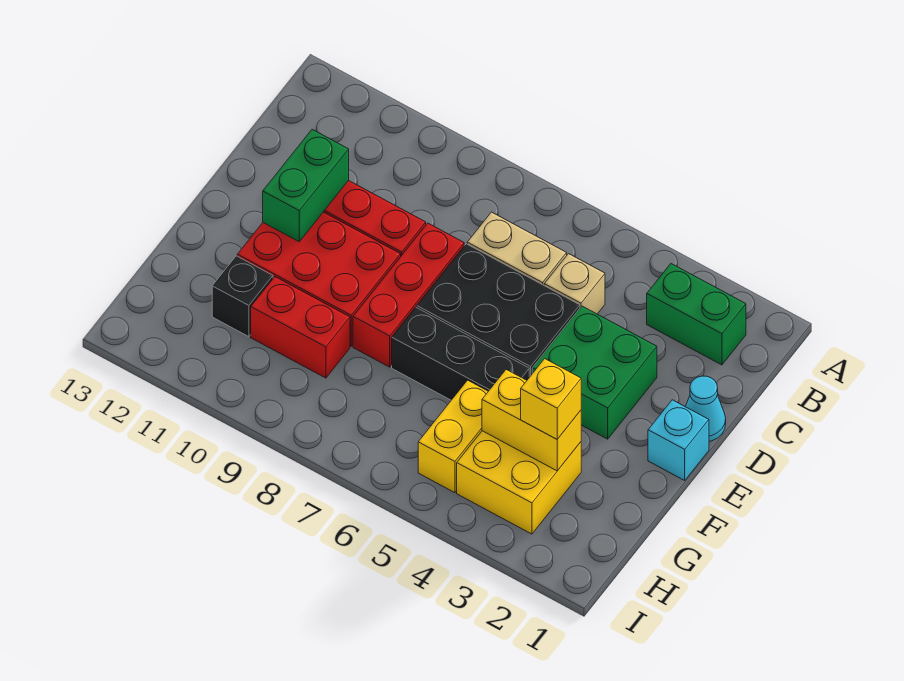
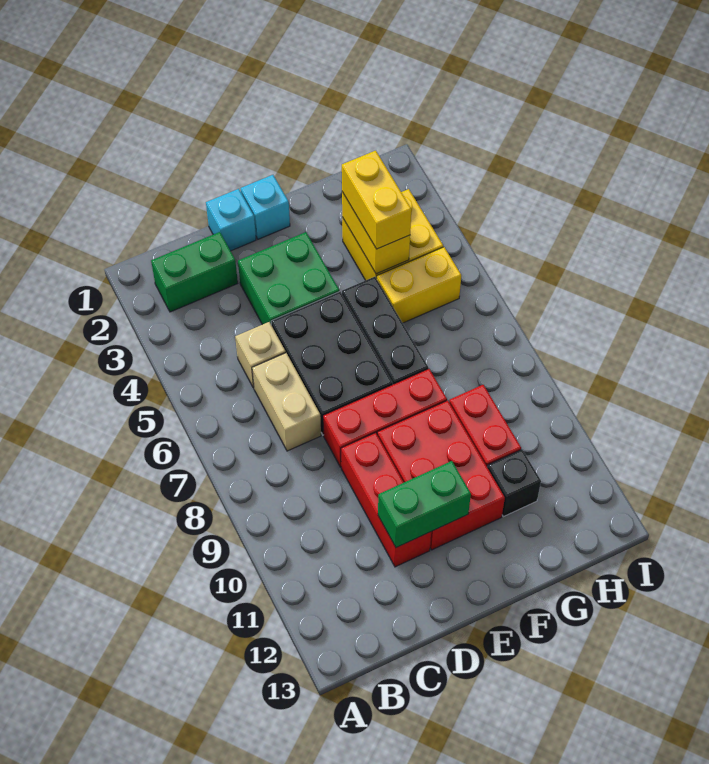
green 1x2 brick [647,264,746,365] -> green 1x2 brick turned to [151,232,238,312]
cyan 1x1 cone [686,376,726,441] -> cyan 1x1 brick [206,189,256,251]
yellow 1x1 brick [521,359,581,439] -> yellow 1x2 brick [342,151,411,249]

